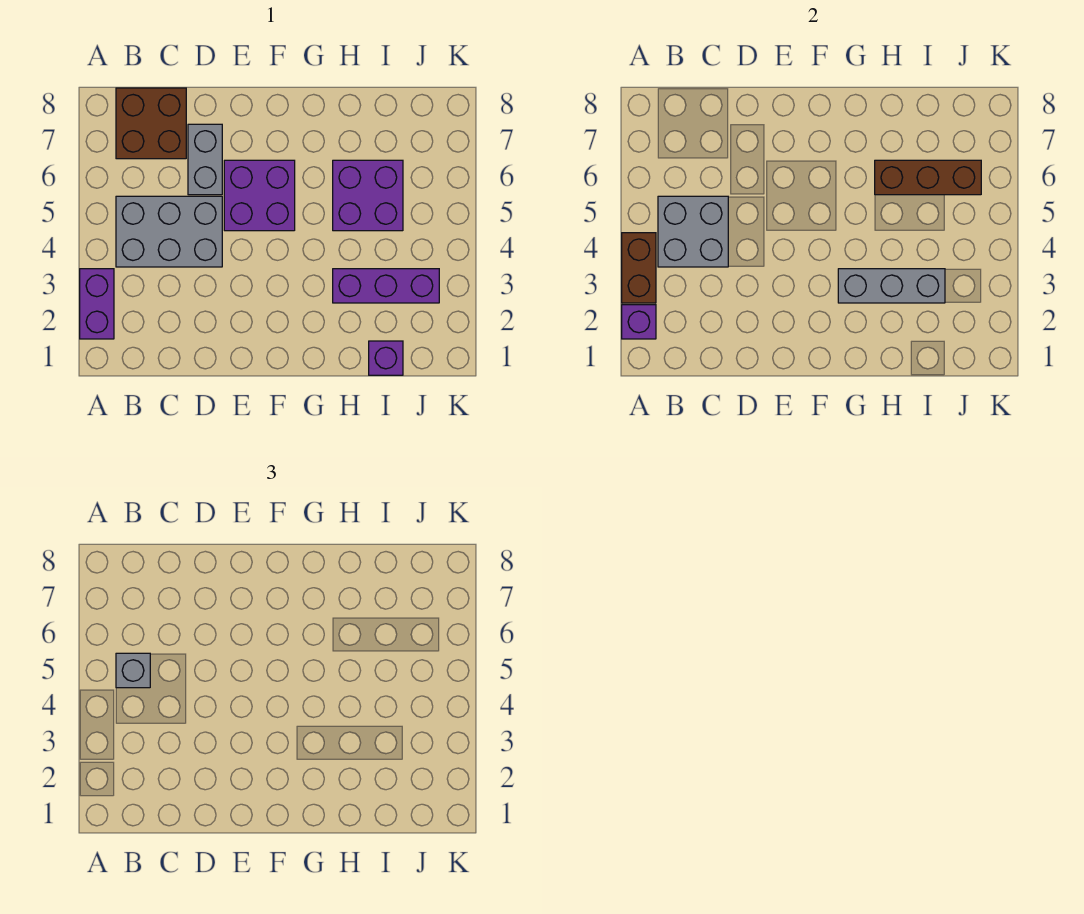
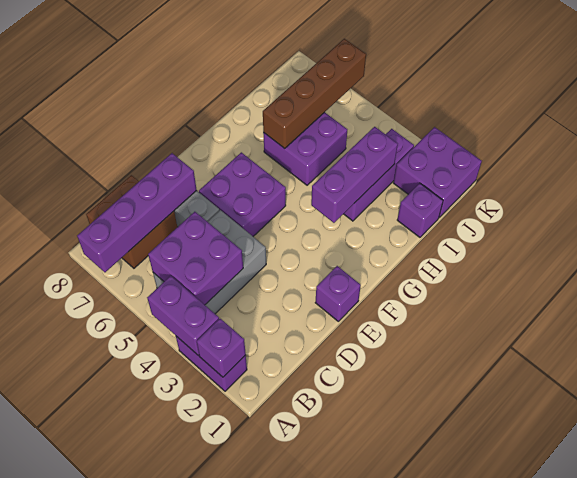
brown 1x2 brick [622,233,656,303] -> purple 1x2 brick [147,276,219,355]
none -> purple 1x4 brick [77,153,197,272]
grey 2x2 brick [658,196,728,267] -> purple 2x2 brick [148,212,243,305]
grey 1x1 brick [116,653,150,688] -> none
none -> purple 1x1 brick [315,266,361,321]
grey 1x3 brick [838,269,945,303] -> purple 1x3 brick [311,127,398,223]
brown 1x3 brick [875,160,981,195] -> brown 1x4 brick [263,39,366,149]
none -> purple 2x2 brick [393,127,482,218]

